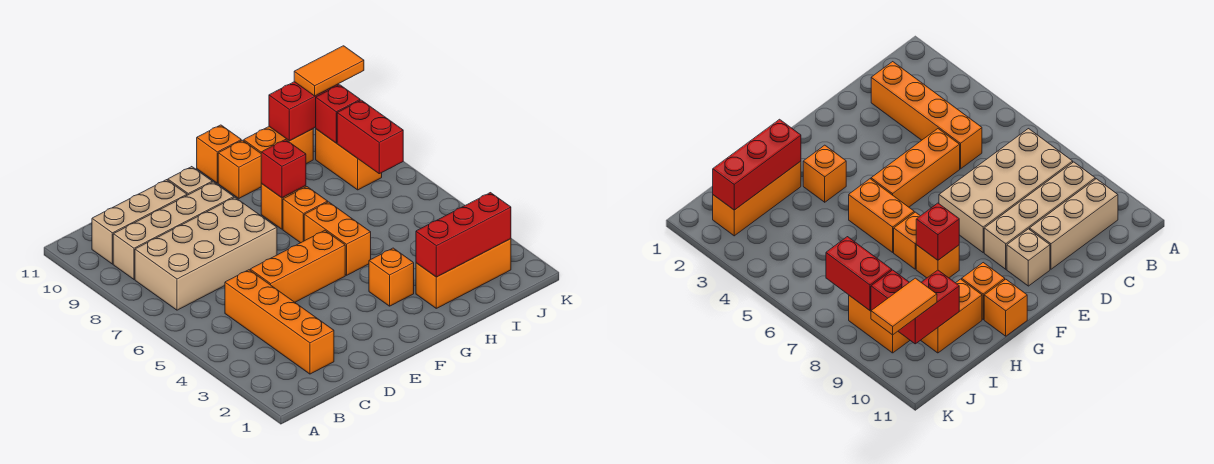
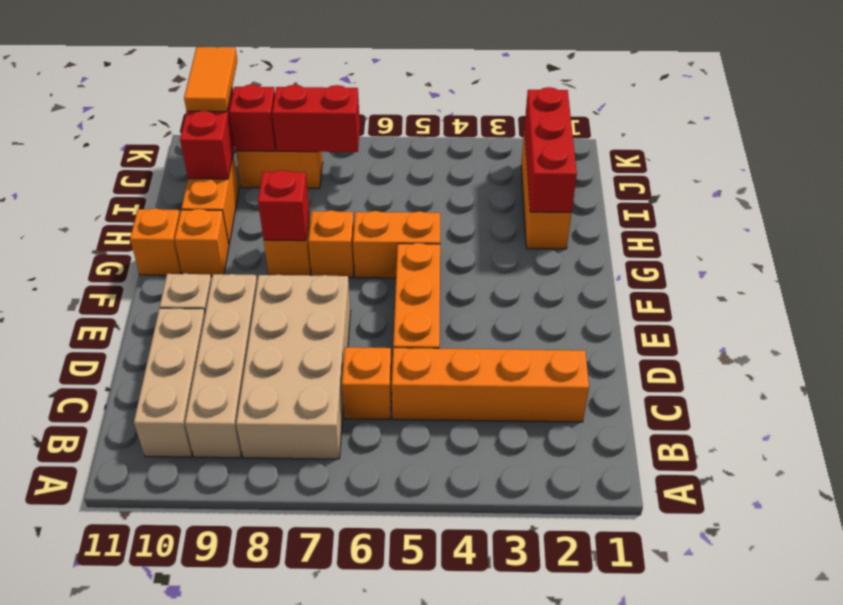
orange 1x1 brick [369,248,414,306] -> orange 1x1 brick moved to [342,347,392,419]

